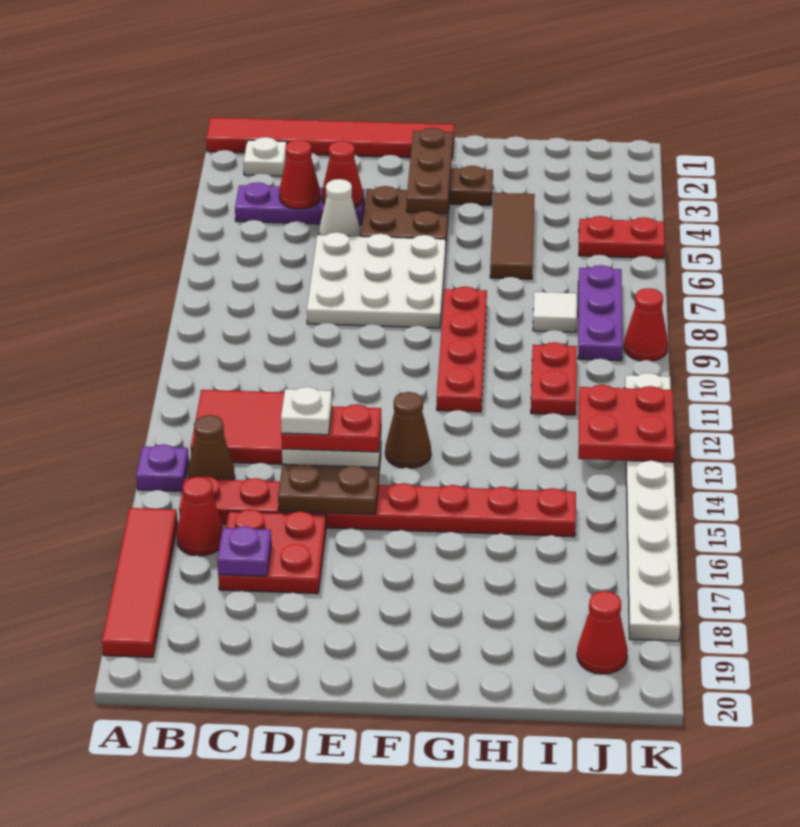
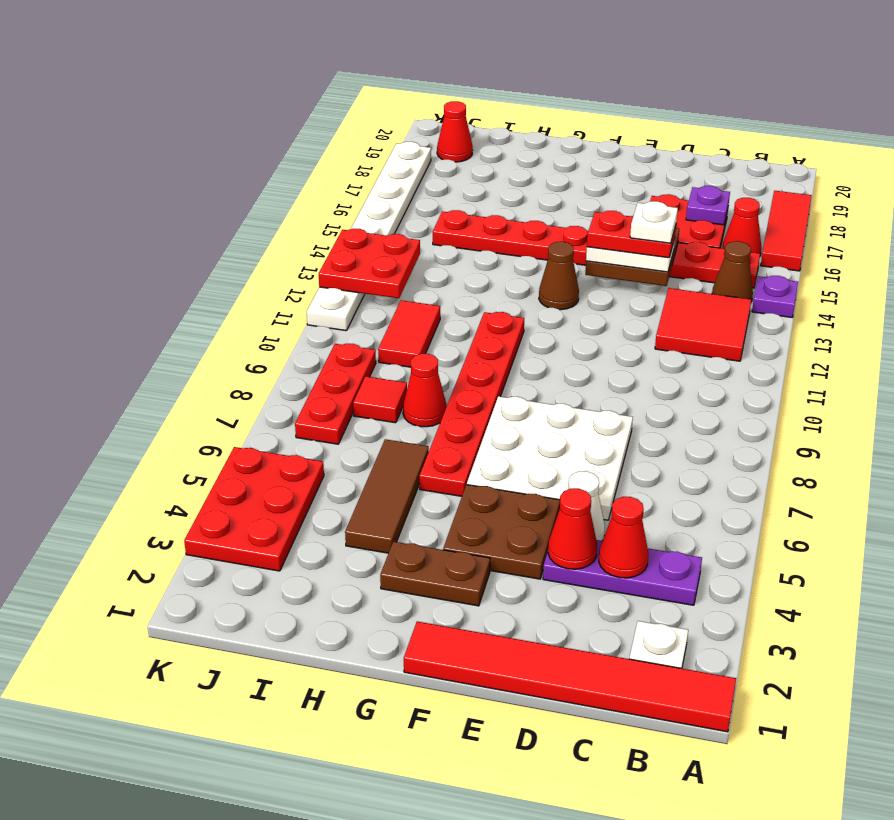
red 1x4 tile [102,508,178,657] -> red 1x3 tile [761,191,812,271]
brown 1x3 plate [407,128,453,213] -> none
red 1x4 plate [437,287,487,412] -> red 1x6 plate [419,312,524,496]
white 1x1 tile [533,292,577,332] -> red 1x1 tile [353,376,407,423]
red 1x2 plate [531,342,577,415] -> red 1x2 tile [378,300,440,367]
red 1x2 plate [579,216,665,258] -> red 2x3 plate [184,447,324,571]
purple 1x3 plate [578,265,623,361] -> red 1x3 plate [295,344,376,444]
red 1x1 cone [624,288,668,361] -> red 1x1 cone moved to [403,354,447,427]

